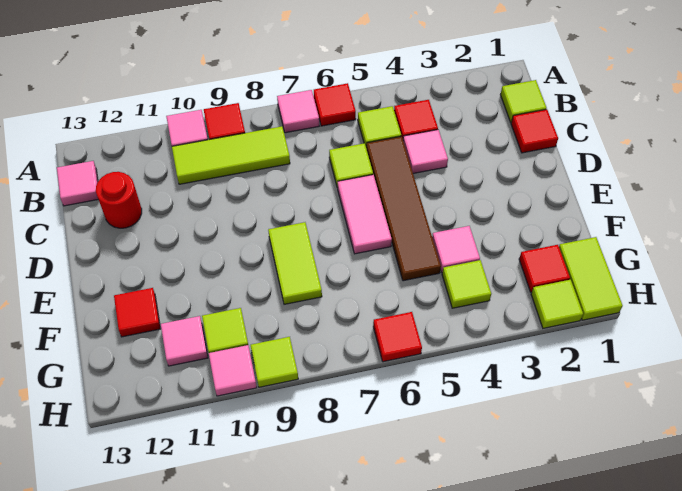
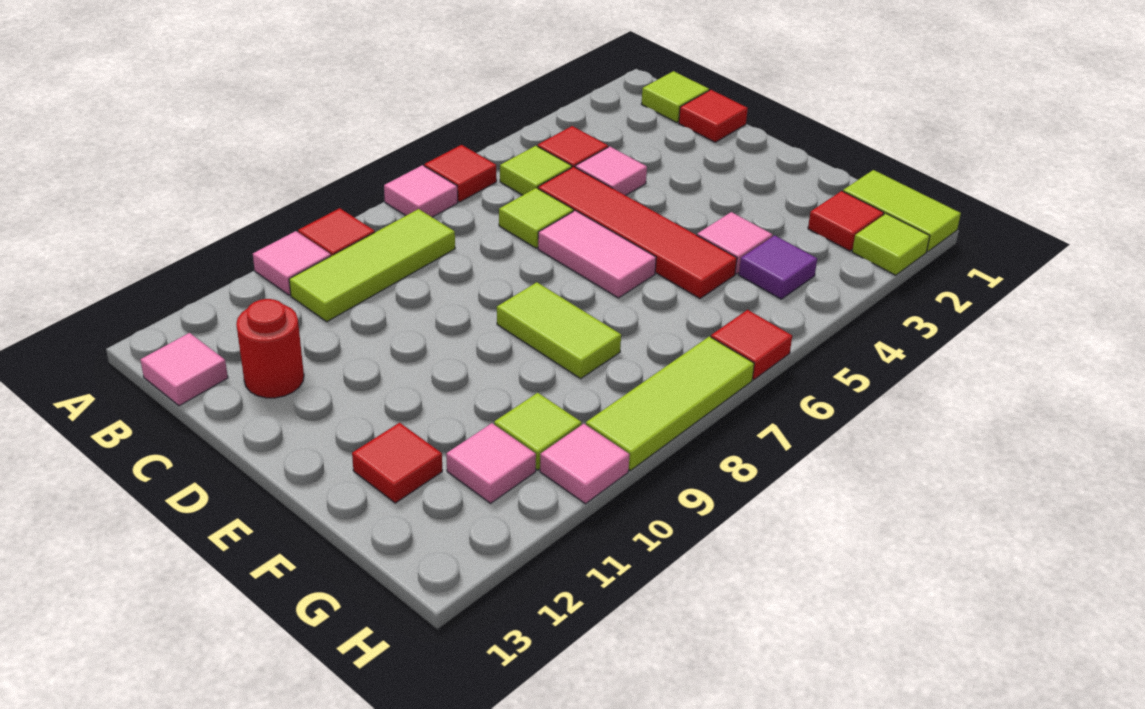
brown 1x4 tile [366,136,441,281] -> red 1x4 tile [538,167,737,298]
lime 1x1 tile [442,260,491,308] -> purple 1x1 tile [739,235,817,299]
lime 1x1 tile [251,337,298,387] -> lime 1x3 tile [586,336,754,471]

